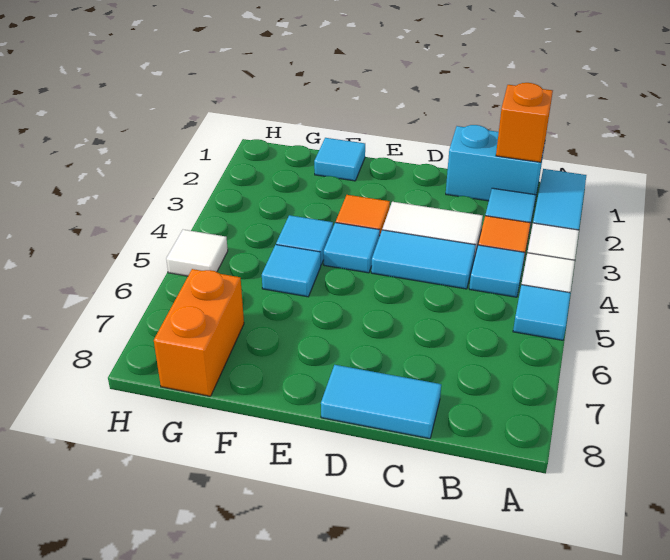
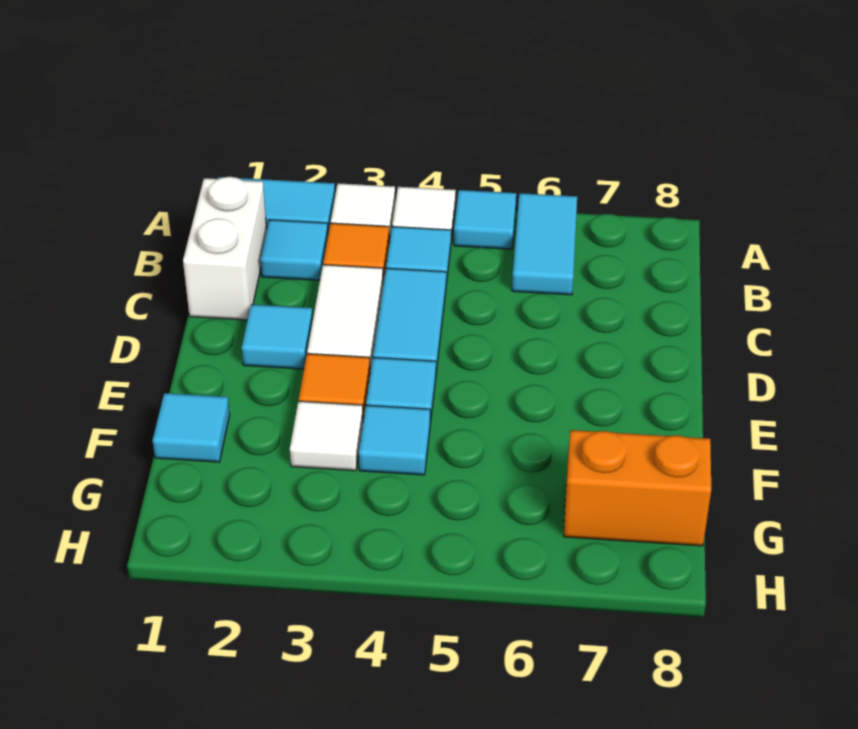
cyan 1x2 brick [446,125,545,201] -> white 1x2 brick [183,177,267,320]
orange 1x1 brick [496,83,553,162] -> none
cyan 1x2 tile [321,365,441,439] -> cyan 1x2 tile moved to [512,193,577,295]
cyan 1x1 tile [262,245,321,297] -> cyan 1x1 tile moved to [242,304,313,369]
white 1x1 tile [166,230,228,276] -> white 1x1 tile moved to [290,401,363,471]

